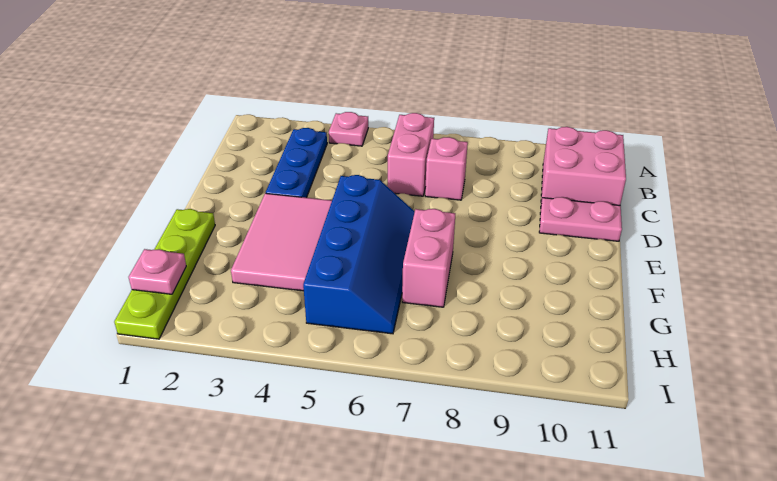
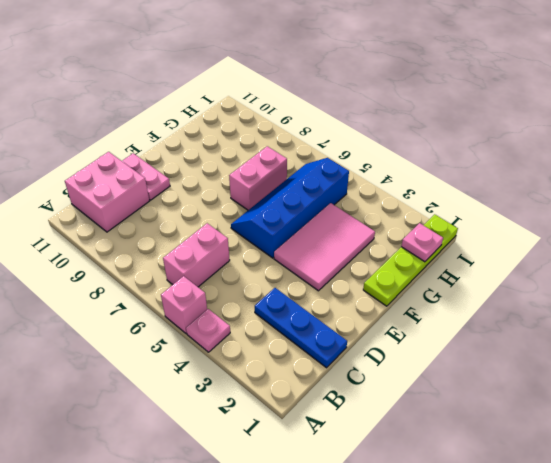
blue 1x3 plate [266,128,327,198] -> blue 1x3 plate turned to [255,288,347,368]
pink 1x1 brick [425,137,468,200] -> pink 1x1 brick moved to [161,276,207,333]

